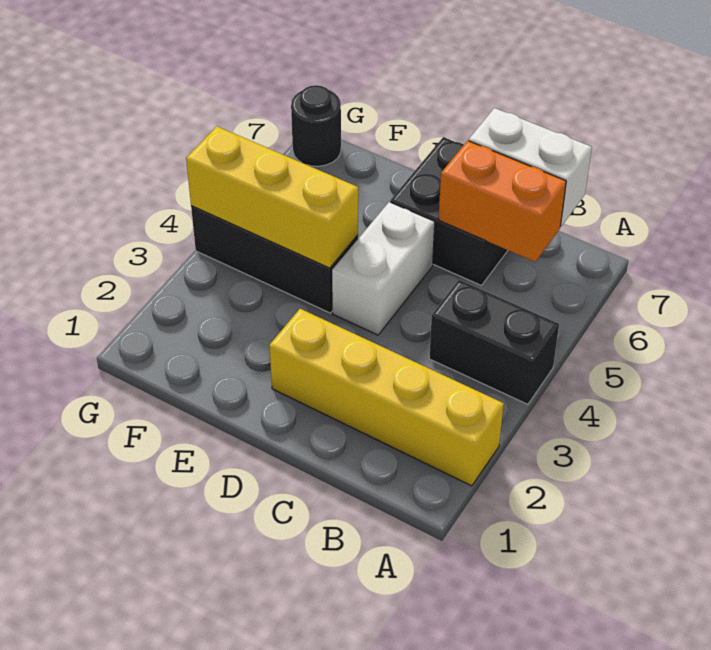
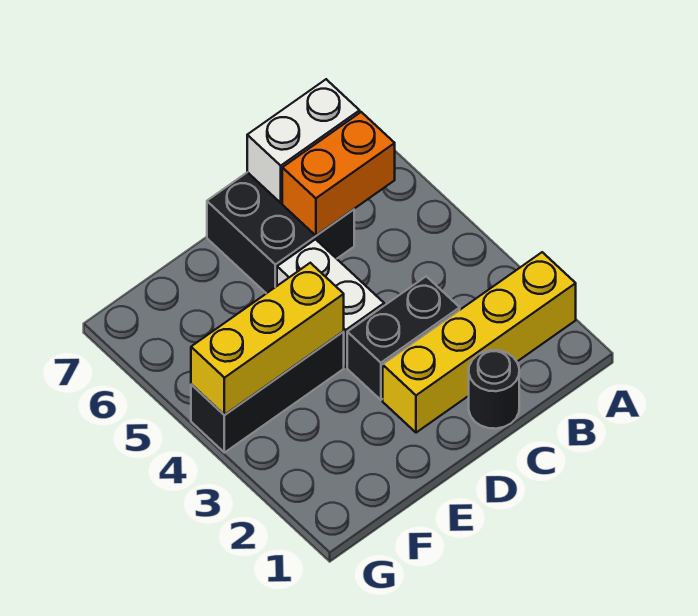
black 1x2 brick [429,280,559,404] -> black 1x2 brick moved to [347,276,460,400]
black 1x1 round brick [291,85,341,166] -> black 1x1 round brick moved to [469,350,519,429]

